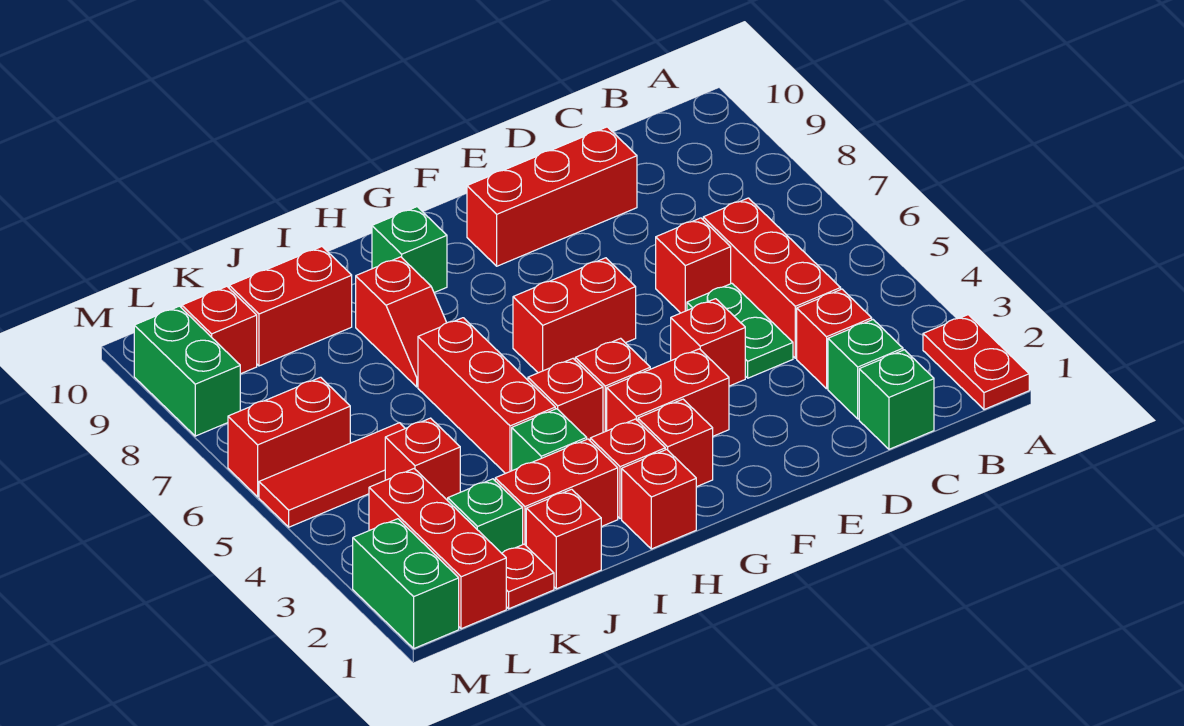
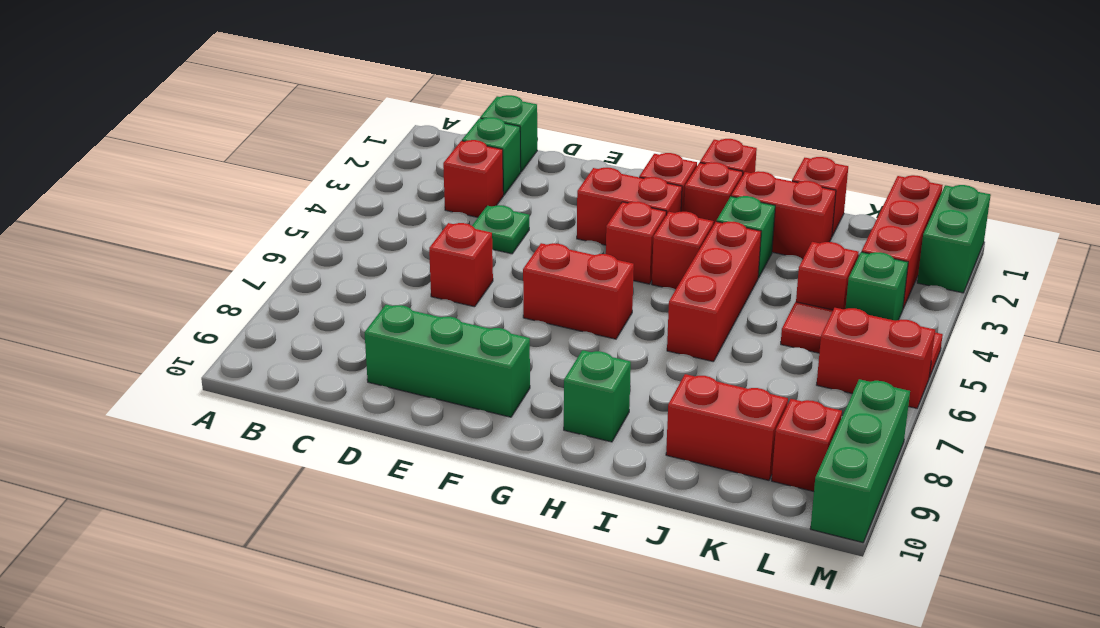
red 1x2 plate [923,315,1029,409] -> none
red 1x3 brick [703,198,841,358] -> none
green 1x2 plate [687,283,793,378] -> green 1x1 plate [472,205,529,254]
red 1x3 brick [467,127,637,266] -> green 1x3 brick [364,305,530,417]
red 1x1 brick [671,299,745,386] -> none
red 1x2 slope [356,257,447,387] -> none
red 1x1 plate [502,544,554,609] -> none
green 1x1 brick [448,479,523,553] -> green 1x1 brick moved to [846,252,908,321]
green 1x2 brick [134,306,240,436] -> green 1x3 brick [810,379,910,543]

